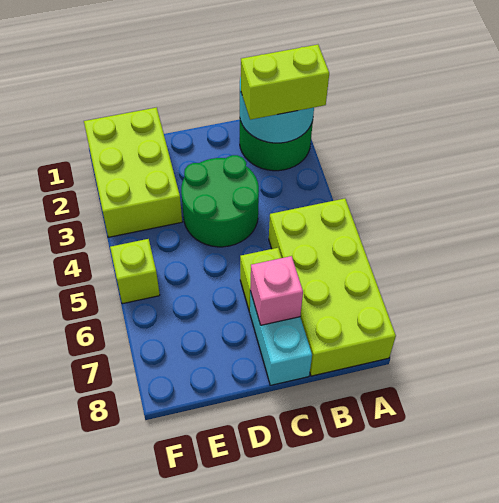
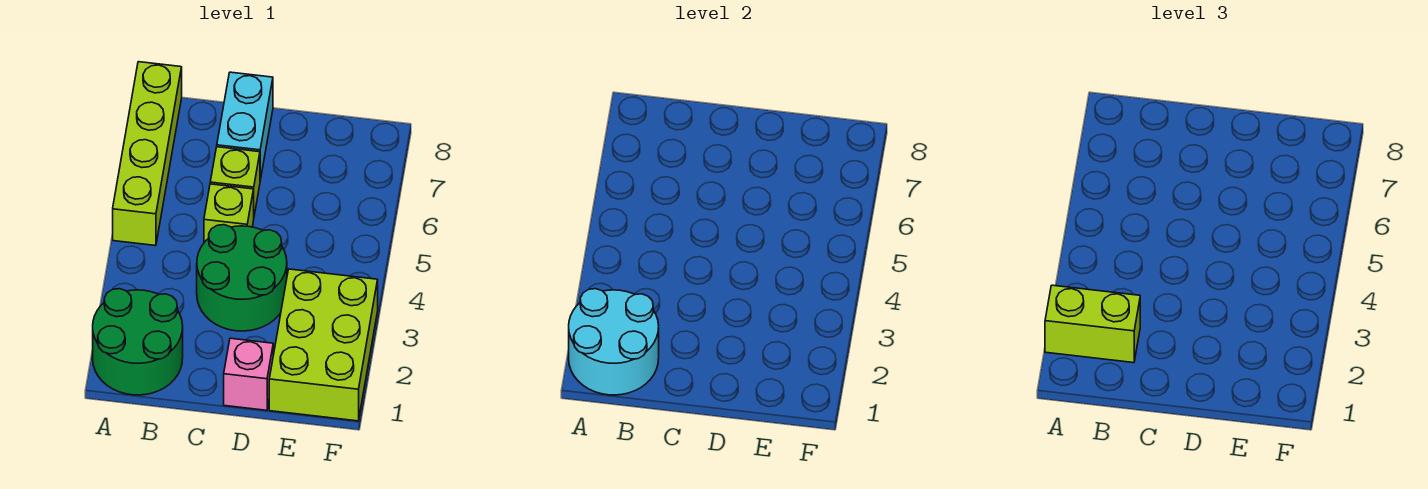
lime 2x4 brick [269,198,396,376] -> lime 1x4 brick [113,62,182,246]
pink 1x1 brick [250,256,303,325] -> pink 1x1 brick moved to [224,338,273,410]
lime 1x1 brick [110,239,160,304] -> lime 1x1 brick moved to [204,184,254,242]

